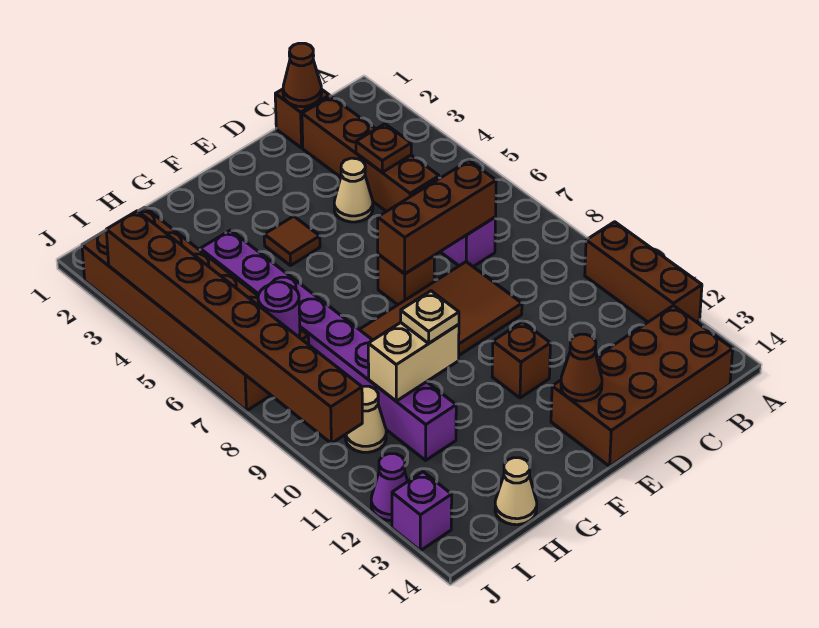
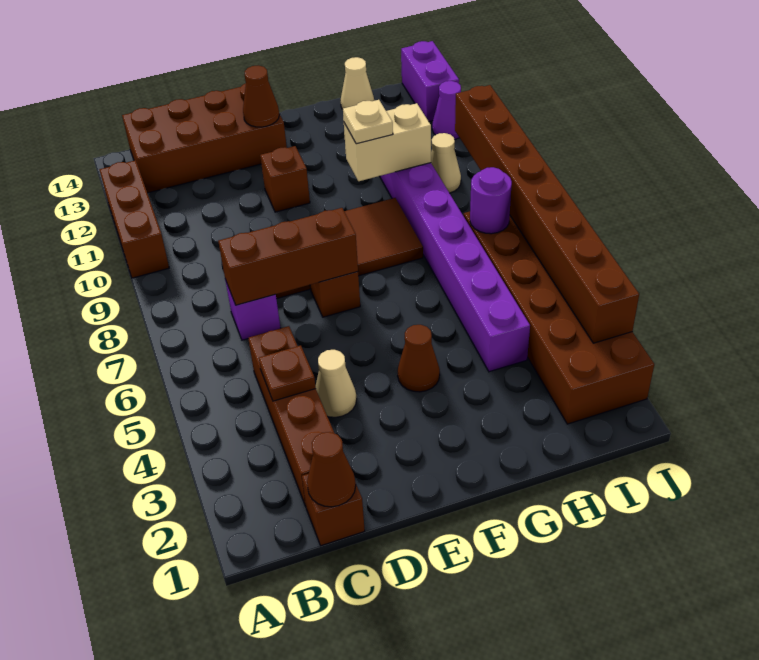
brown 1x1 tile [264,216,320,266] -> brown 1x1 cone [398,325,440,392]
purple 1x1 brick [392,472,452,551] -> purple 1x2 brick [401,41,459,121]

